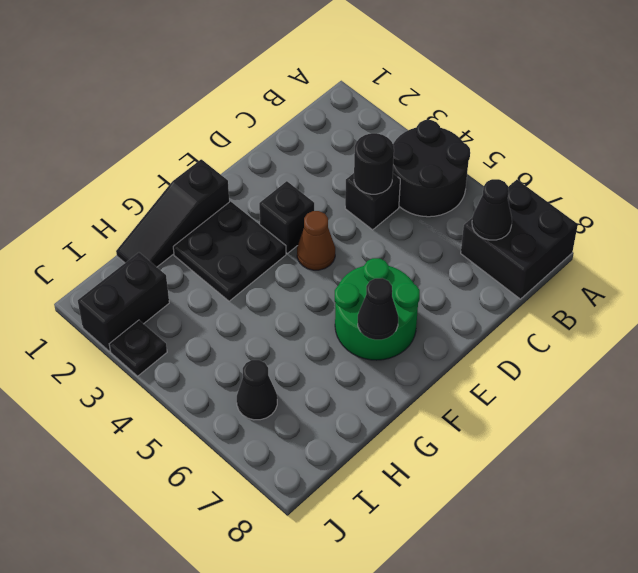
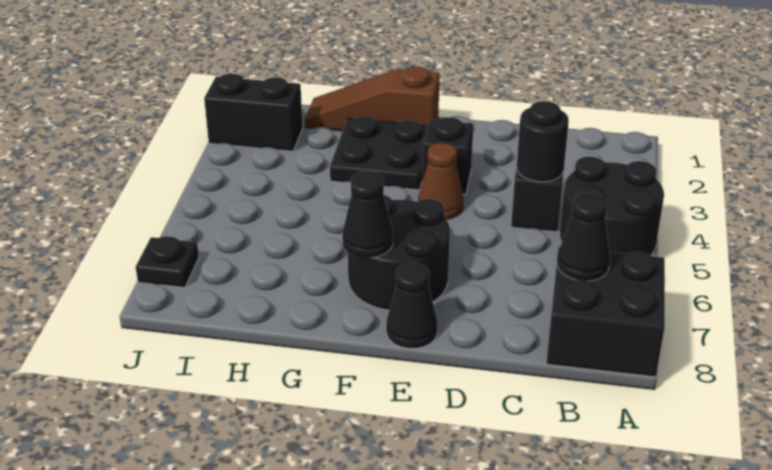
green 2x2 round brick [335,258,420,360] -> black 2x2 round brick [348,195,450,310]
black 1x3 slope [116,159,229,267] -> brown 1x3 slope [305,67,440,131]
black 1x1 cone [237,360,277,420] -> black 1x1 cone moved to [386,262,437,348]
black 1x1 plate [109,320,167,376] -> black 1x1 plate moved to [136,236,199,287]

